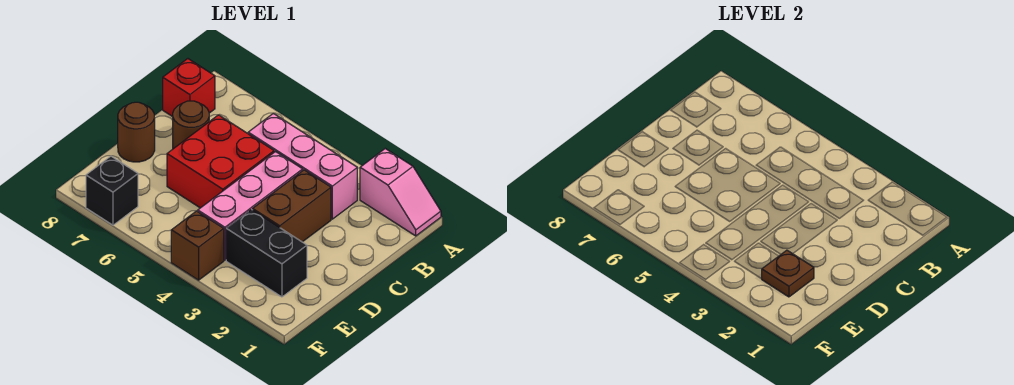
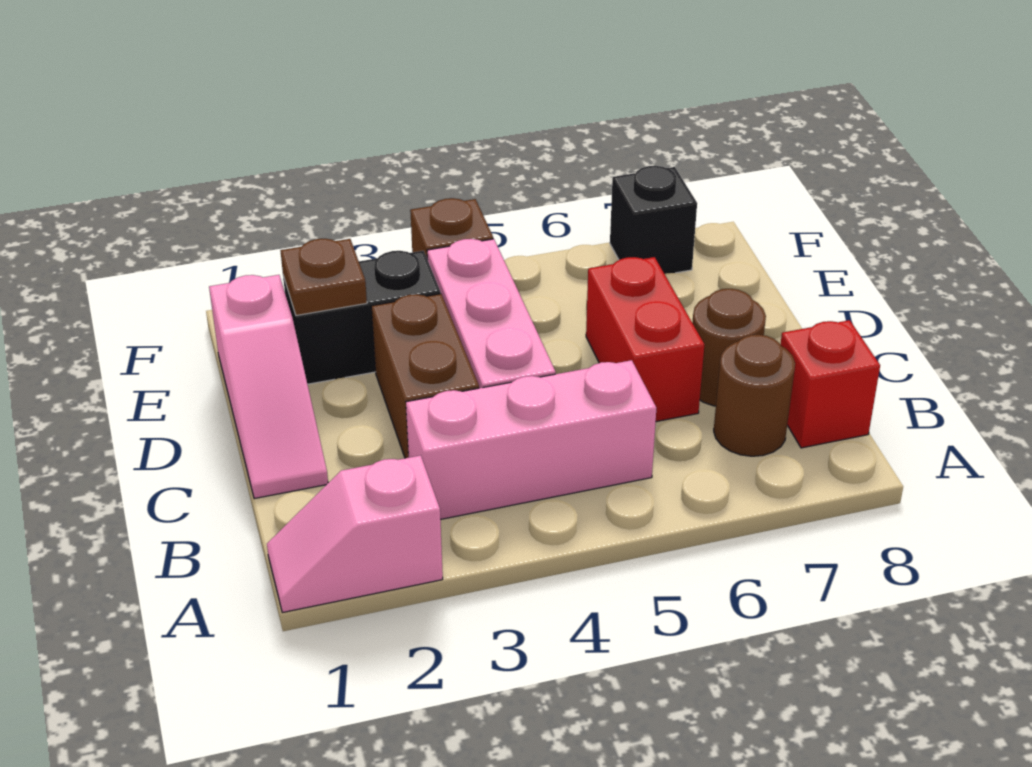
none -> pink 1x3 slope [209,275,328,499]
red 2x2 brick [167,115,274,208] -> red 1x2 brick [586,257,705,422]
brown 1x1 round brick [118,102,155,162] -> brown 1x1 round brick moved to [714,335,795,456]

